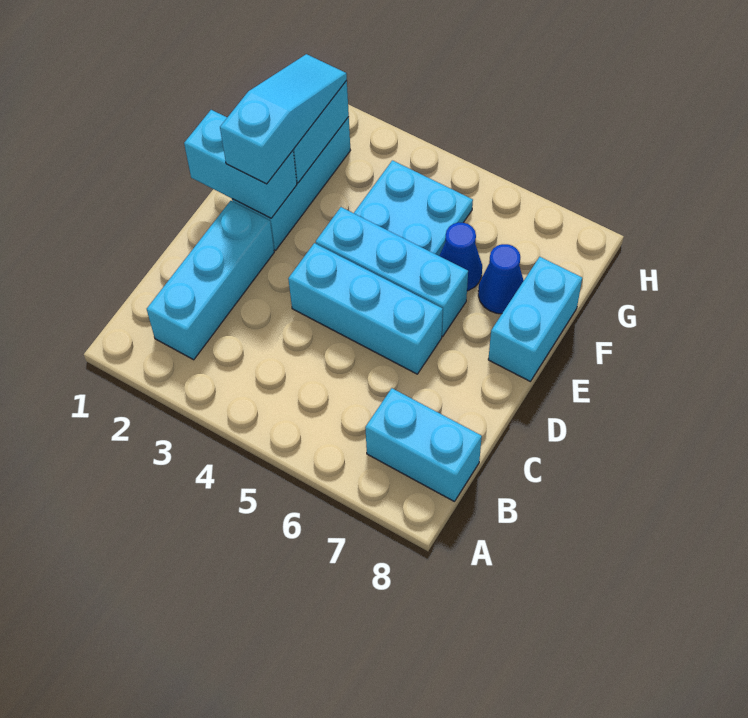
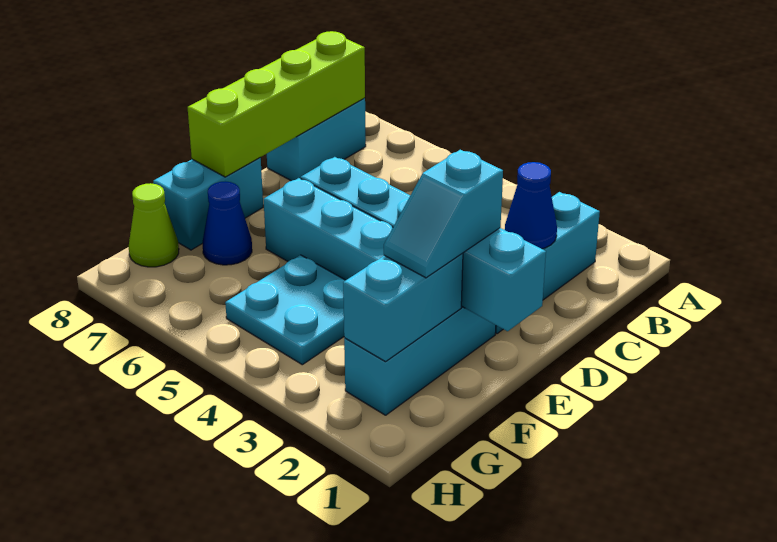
cyan 1x2 brick [365,388,482,502] -> cyan 1x2 brick turned to [267,98,366,181]
none -> lime 1x4 brick [188,31,365,177]
cyan 1x3 slope [220,54,347,184] -> cyan 1x2 slope [384,150,503,278]
blue 1x1 cone [440,222,482,291] -> blue 1x1 cone moved to [505,162,557,249]
none -> lime 1x1 cone [129,183,179,267]

